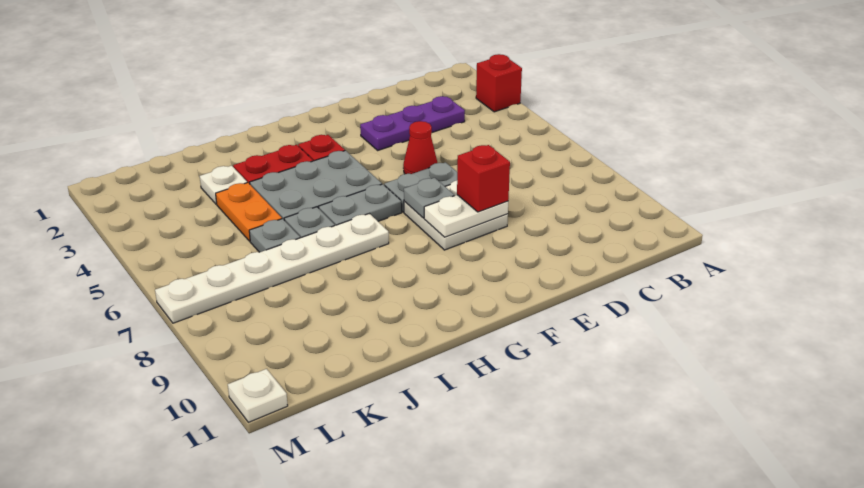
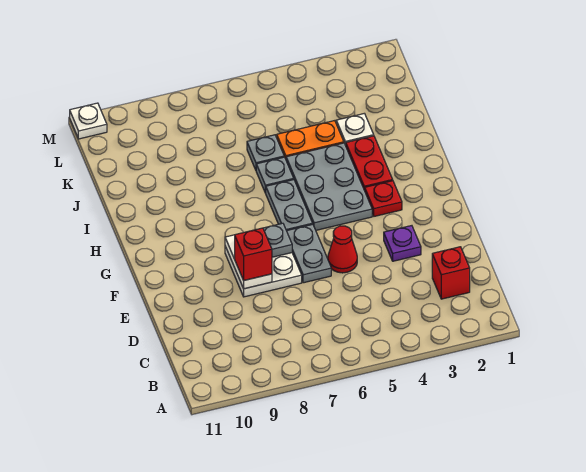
red 1x1 brick [476,54,522,112] -> red 1x1 brick moved to [432,247,470,299]
purple 1x3 plate [360,96,465,150] -> purple 1x1 plate [384,226,421,261]
white 1x6 plate [155,214,389,323] -> none

